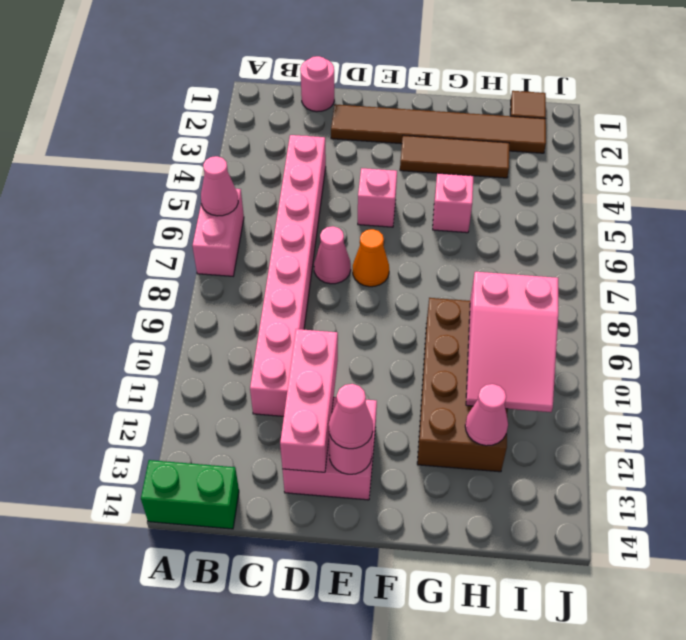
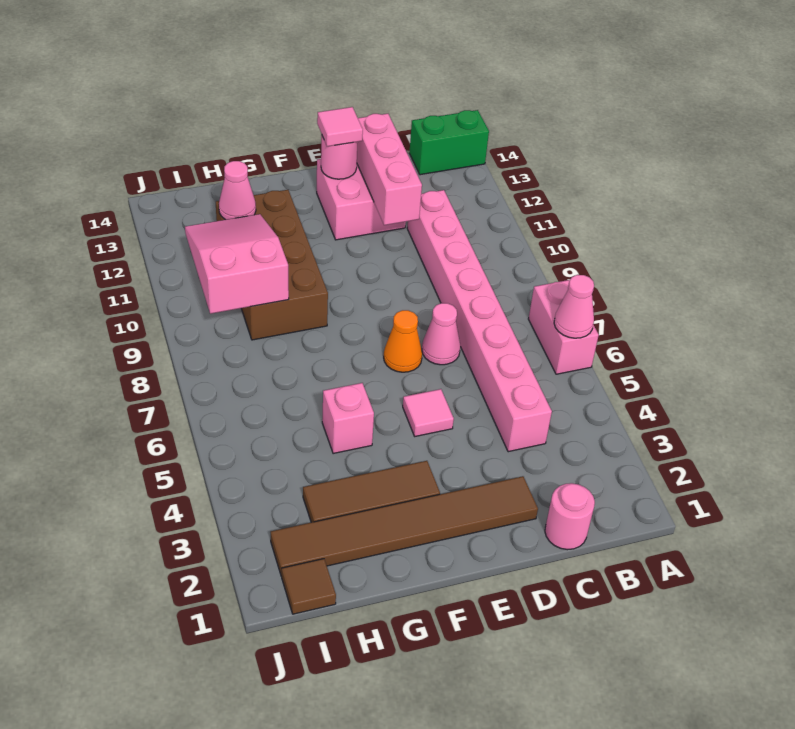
pink 1x1 brick [358,168,397,227] -> pink 1x1 tile [403,389,454,436]
pink 1x1 cone [329,384,373,449] -> pink 1x1 tile [317,107,363,146]

